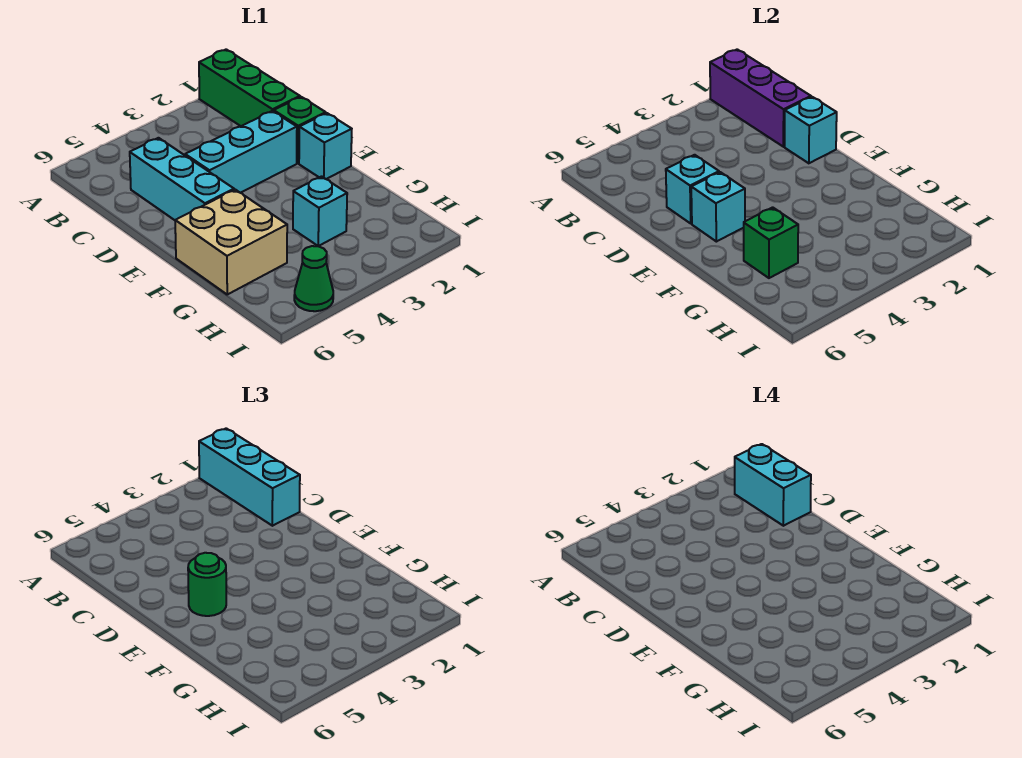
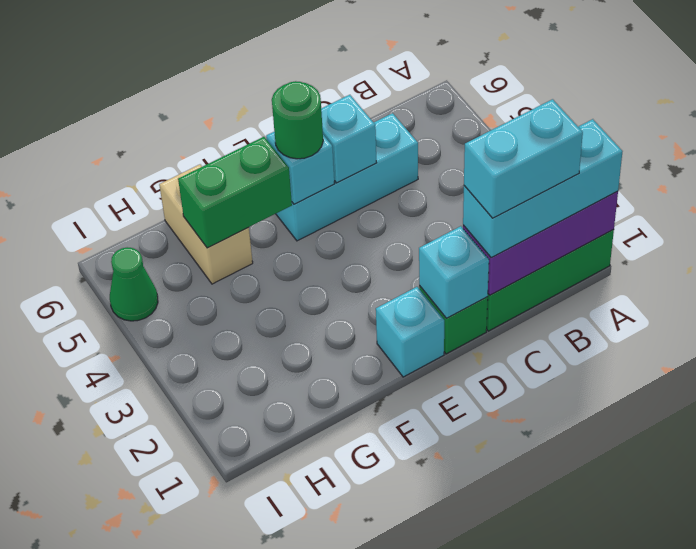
cyan 1x3 brick [185,111,297,193] -> none
tan 2x2 brick [175,190,287,294] -> tan 1x2 brick [159,165,253,284]
cyan 1x1 brick [293,176,347,246] -> none
green 1x1 brick [744,207,798,278] -> green 1x2 brick [178,137,292,248]

